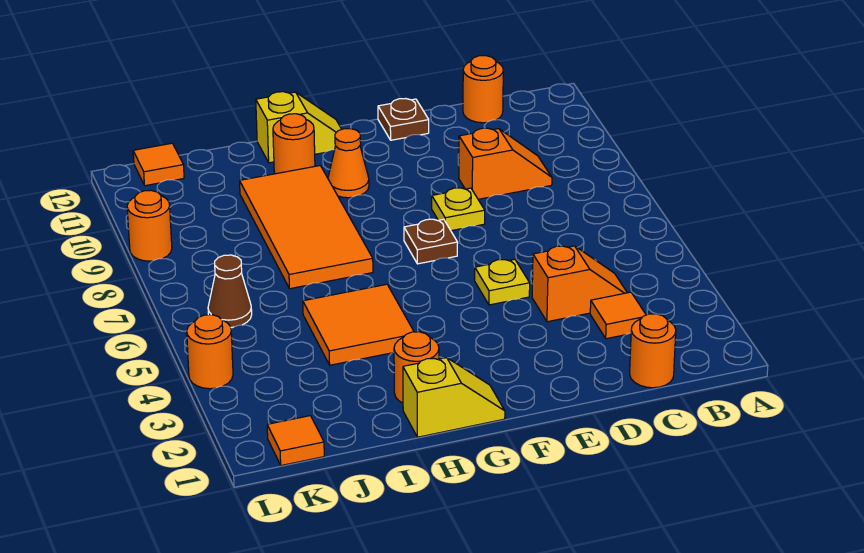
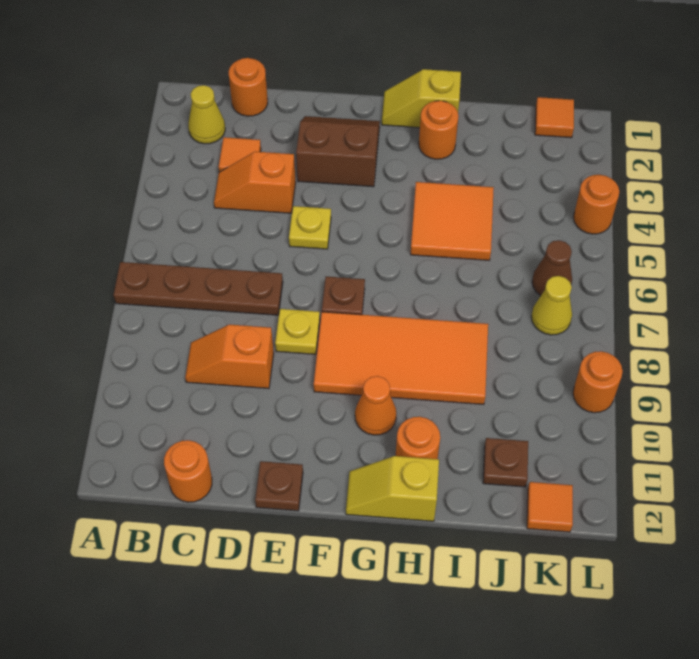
none -> brown 1x4 plate [114,262,283,315]
none -> yellow 1x1 cone [188,85,225,144]
none -> brown 2x2 slope [296,116,380,187]
orange 2x4 tile [240,166,373,289] -> orange 2x4 tile turned to [314,312,488,404]
none -> brown 1x1 plate [483,438,528,487]
none -> yellow 1x1 cone [531,276,572,335]

